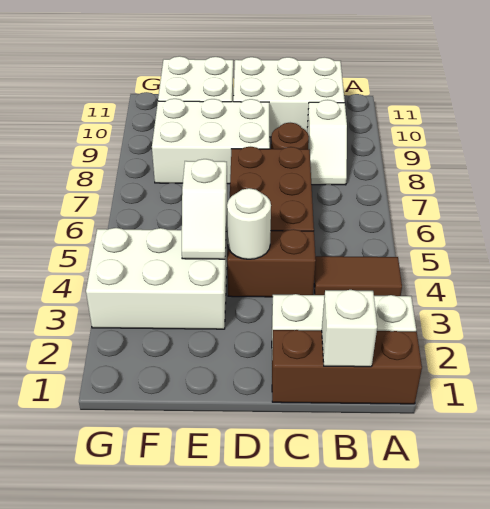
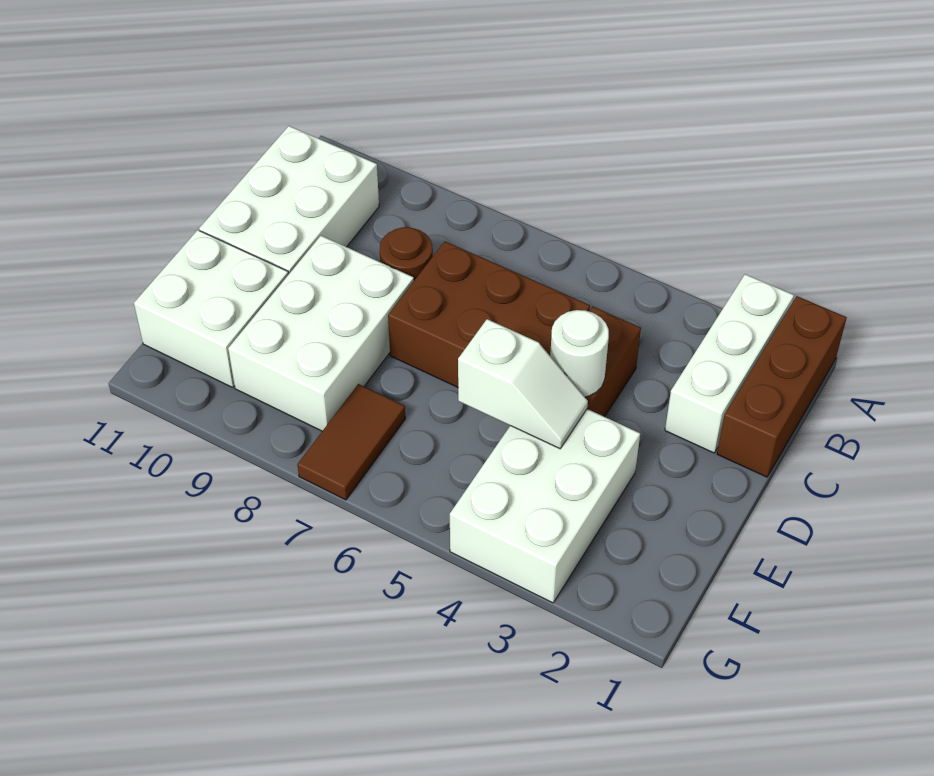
brown 1x2 tile [314,256,402,296] -> brown 1x2 tile moved to [297,384,405,500]
white 1x1 brick [322,290,377,367] -> none
white 1x2 slope [307,100,347,185] -> none

